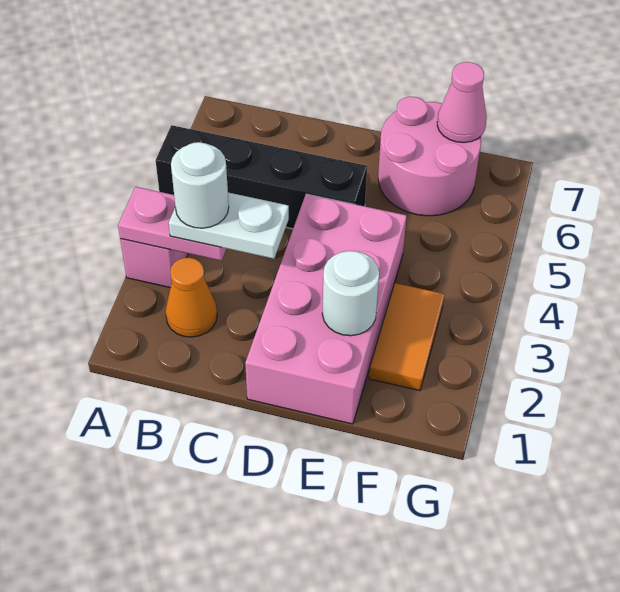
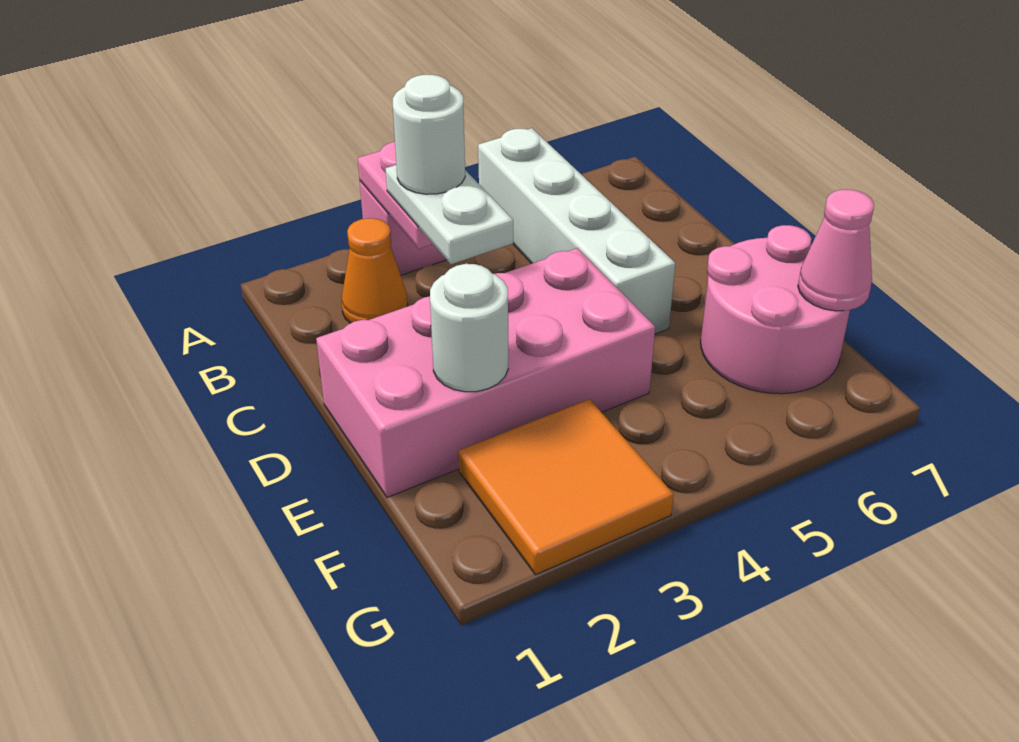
black 1x4 brick [156,125,367,229] -> white 1x4 brick [478,128,675,334]
orange 1x2 tile [369,283,444,391] -> orange 2x2 tile [458,399,674,575]

